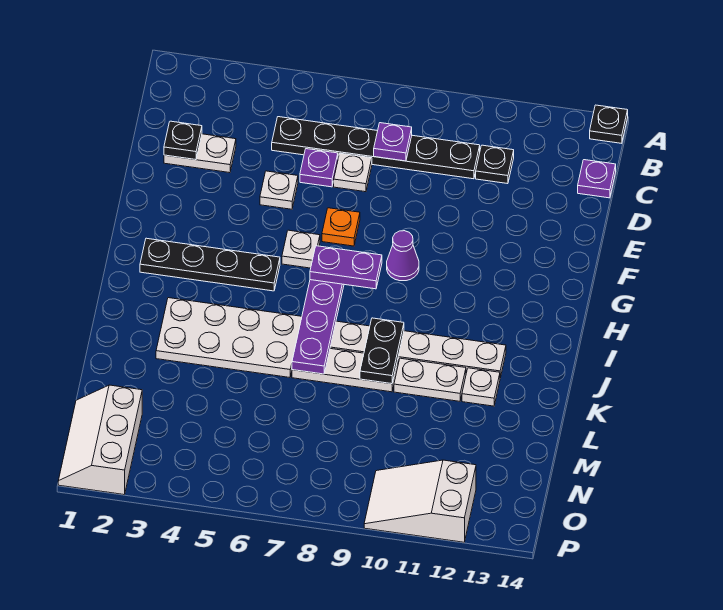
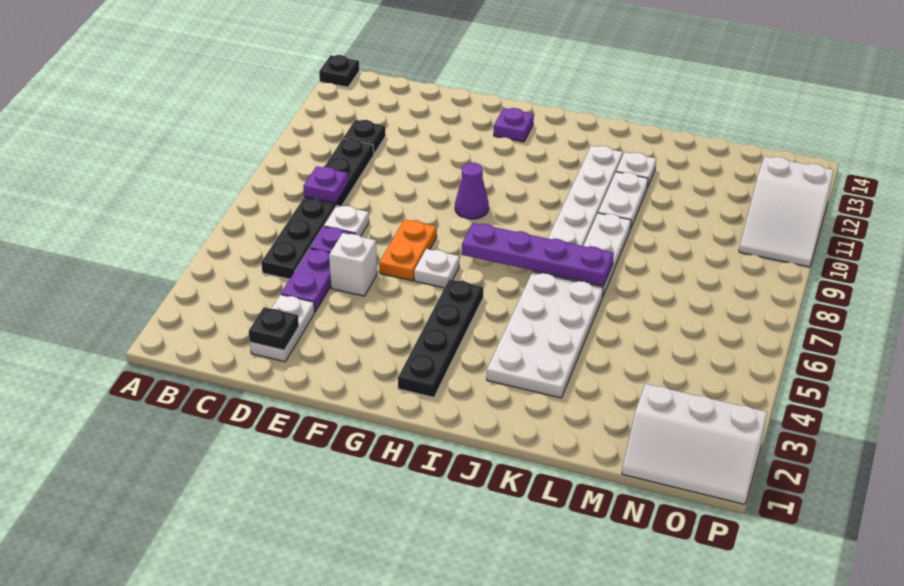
purple 1x1 plate [578,160,616,198] -> purple 1x1 plate moved to [494,108,534,142]
white 1x1 plate [260,171,298,209] -> white 1x1 brick [329,233,377,296]
orange 1x1 plate [322,208,360,246] -> orange 1x2 plate [379,220,437,281]
purple 1x2 plate [310,246,382,289] -> purple 1x2 plate moved to [281,248,331,312]
black 1x2 plate [360,318,404,384] -> none

